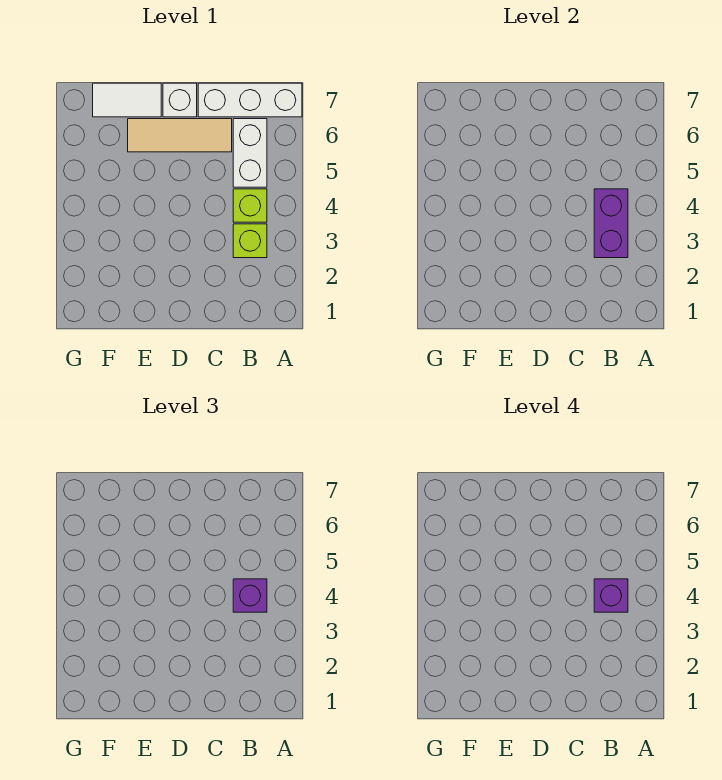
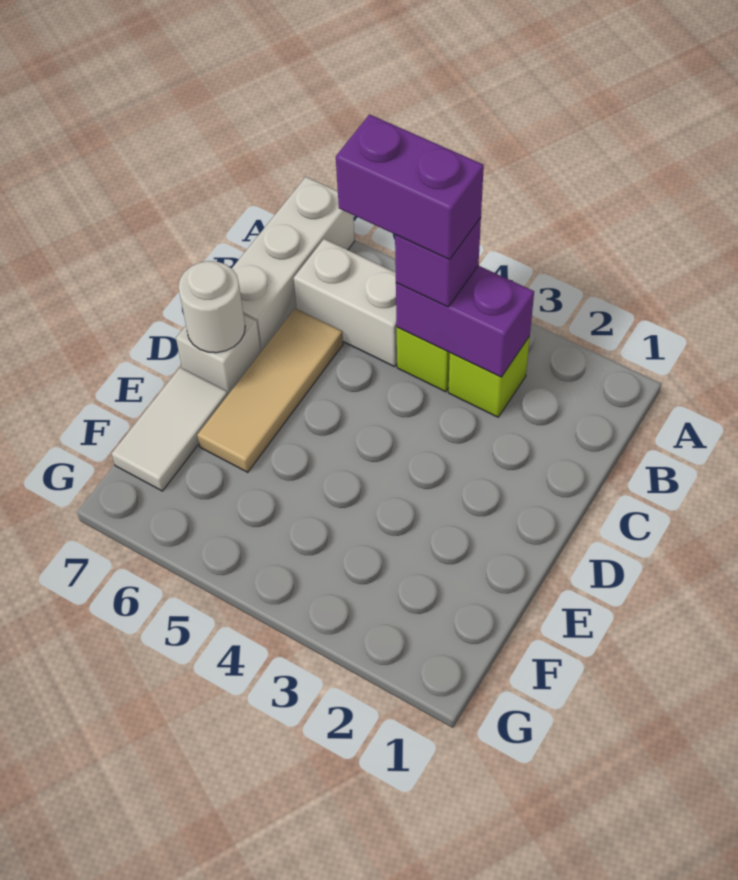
purple 1x1 brick [594,579,628,612] -> purple 1x2 brick [336,114,484,259]
none -> white 1x1 round brick [178,261,245,353]

